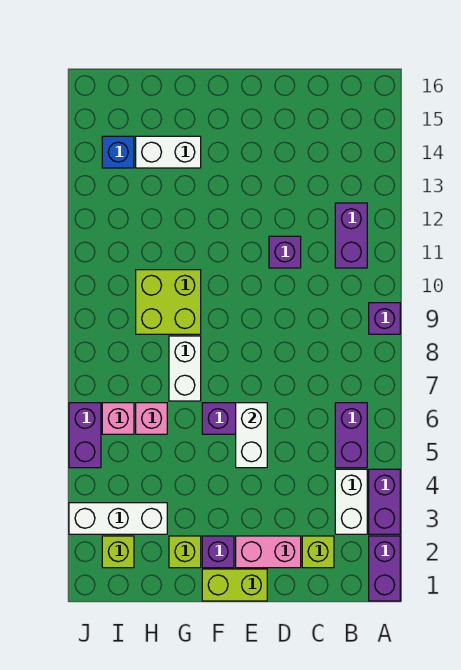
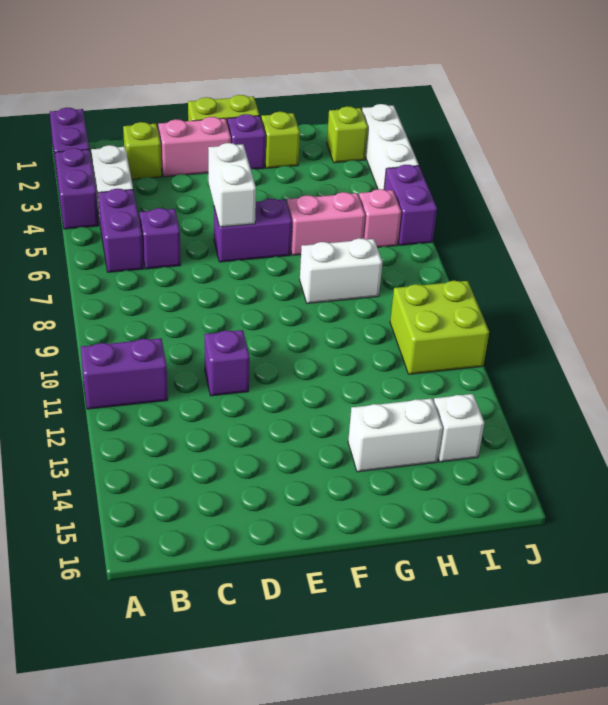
purple 1x1 brick [369,303,400,334] -> purple 1x1 brick moved to [140,208,181,269]
purple 1x2 brick [335,203,367,268] -> purple 1x2 brick turned to [81,338,168,409]
white 1x2 brick [169,336,201,401] -> white 1x2 brick turned to [300,238,383,304]
lime 2x2 brick [136,270,201,334] -> lime 2x2 brick moved to [390,281,489,374]
white 1x3 brick [69,503,167,534] -> white 1x3 brick turned to [362,104,419,190]
pink 1x1 brick [136,403,167,434] -> pink 1x2 brick [287,192,365,255]
blue 1x1 brick [102,136,134,168] -> white 1x1 brick [434,394,484,462]

